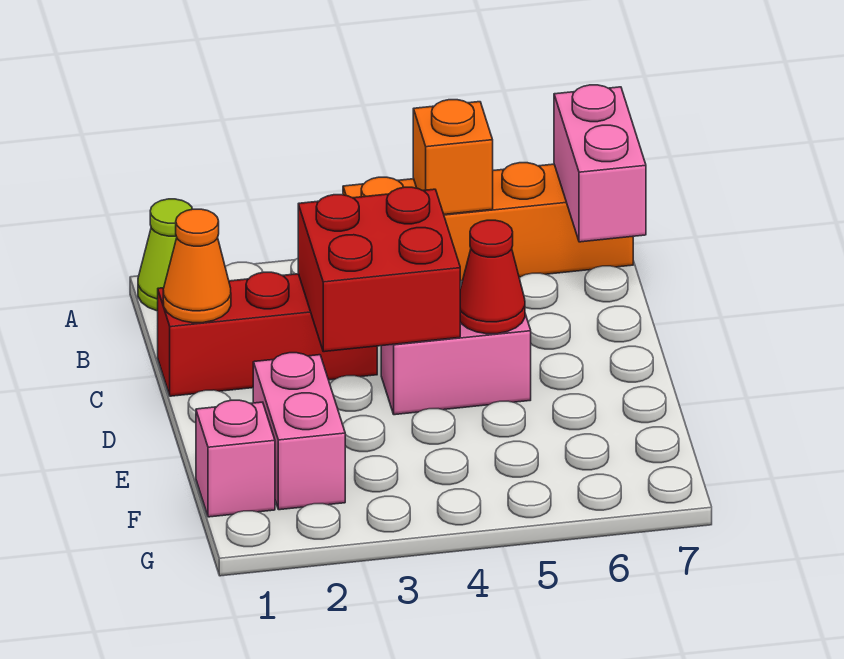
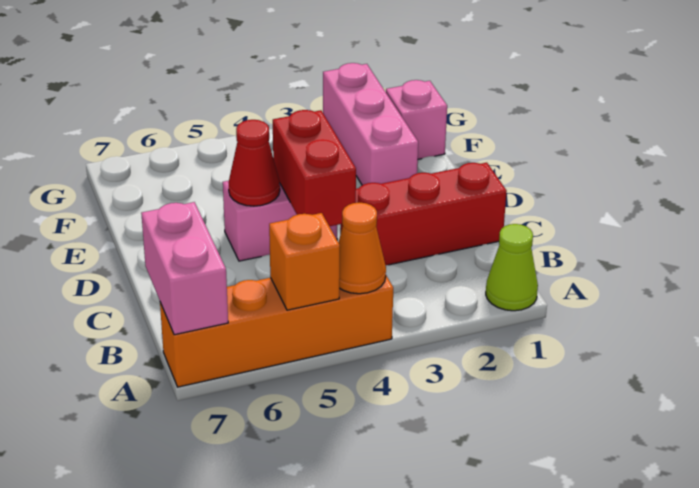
orange 1x1 cone [163,209,231,323] -> orange 1x1 cone moved to [338,203,386,294]
red 2x2 brick [298,187,460,352] -> red 1x2 brick [273,110,356,226]
pink 1x2 brick [253,353,345,510] -> pink 1x3 brick [323,63,418,185]

